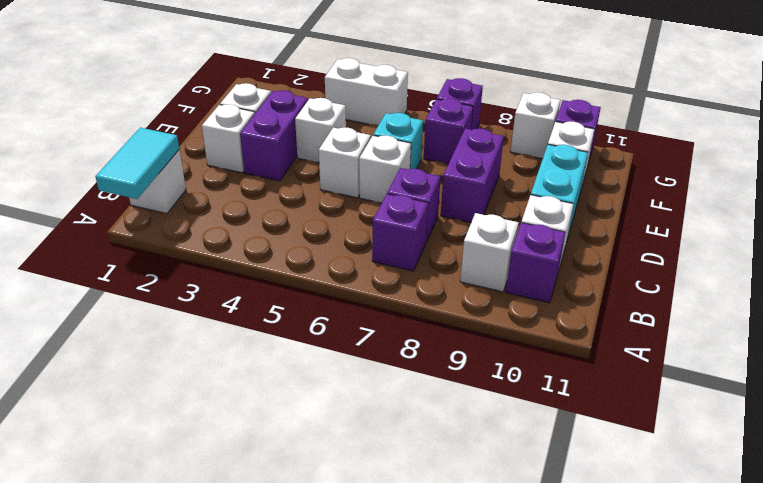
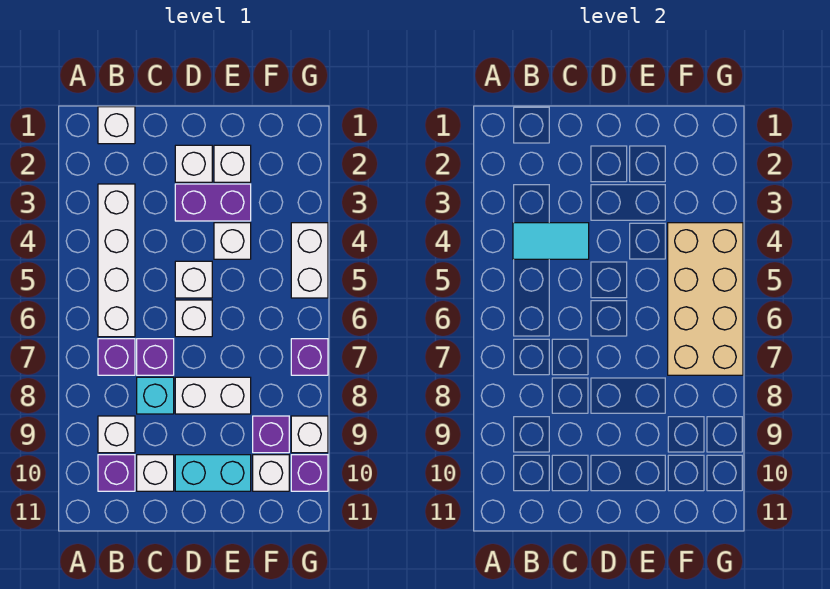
cyan 1x2 tile [95,128,179,199] -> cyan 1x2 tile moved to [513,223,589,259]
none -> white 1x4 brick [98,184,135,337]
purple 1x2 brick [441,128,504,222] -> white 1x2 brick [175,377,251,414]
cyan 1x1 brick [373,113,423,169] -> cyan 1x1 brick moved to [137,377,174,414]
none -> tan 2x4 brick [668,223,743,375]
purple 1x1 brick [424,99,473,164] -> purple 1x1 brick moved to [253,416,289,453]

